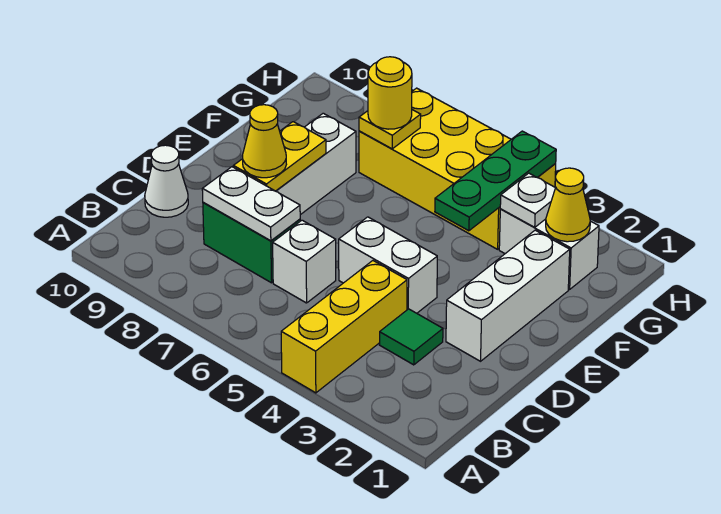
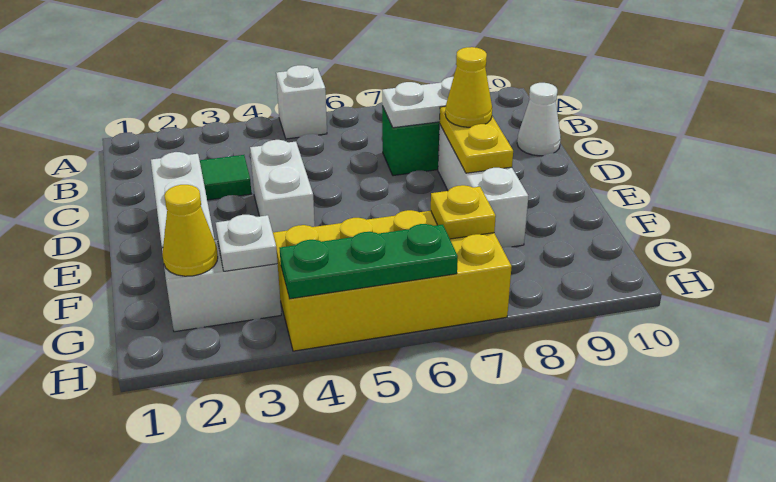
yellow 1x3 brick [281,261,407,393] -> none
white 1x1 brick [273,220,336,303] -> white 1x1 brick moved to [276,65,327,139]
white 1x2 brick [339,217,437,313] -> white 1x2 brick turned to [250,140,315,232]
green 1x3 plate [435,131,556,231] -> green 1x3 plate turned to [280,224,458,299]
yellow 1x1 round brick [368,57,412,129] -> none

